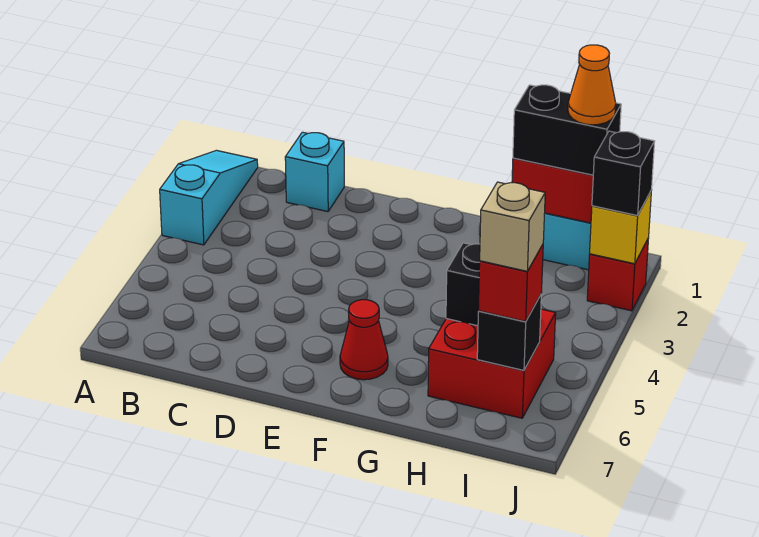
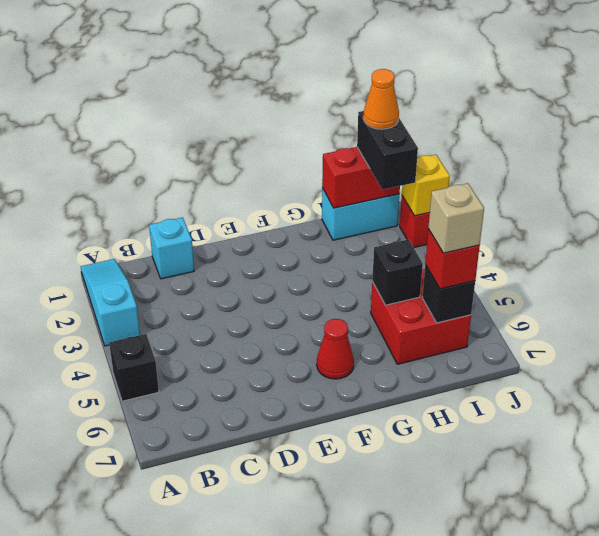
black 1x2 brick [513,85,621,175] -> black 1x2 brick turned to [357,111,418,190]
black 1x1 brick [592,131,655,216] -> black 1x1 brick moved to [109,334,159,401]

